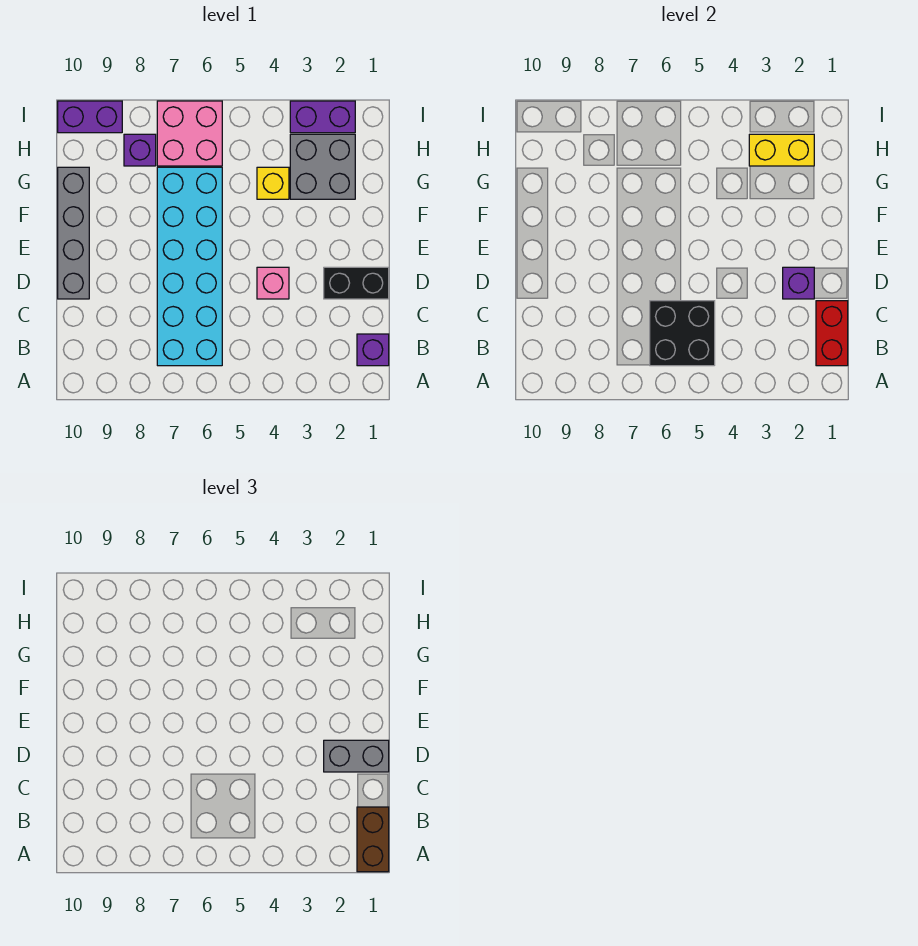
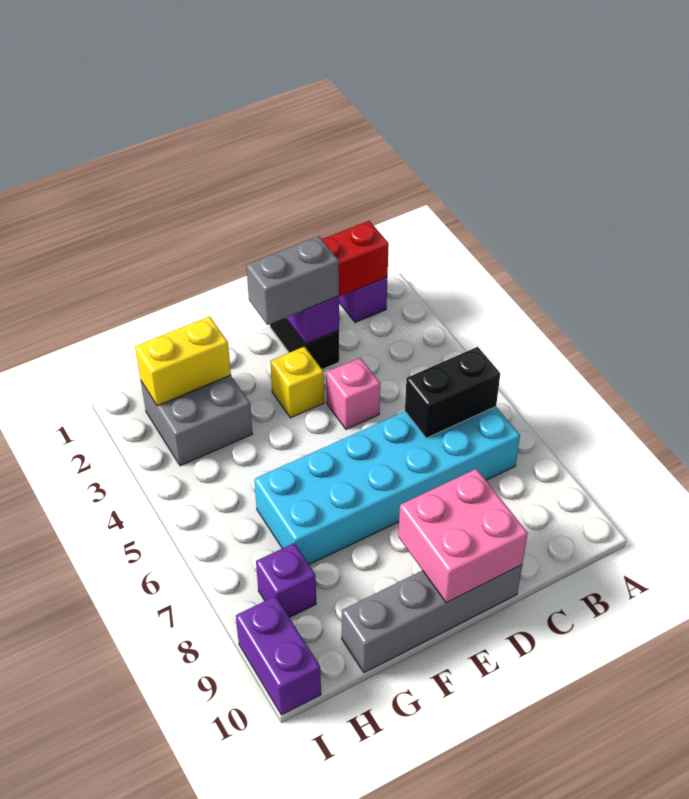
brown 1x2 brick [357,807,389,872] -> none
black 2x2 brick [650,301,715,366] -> black 1x2 brick [405,347,500,438]
grey 1x2 brick [324,740,389,772] -> grey 1x2 brick turned to [246,236,339,325]
yellow 1x1 brick [257,167,289,199] -> yellow 1x1 brick moved to [270,347,324,418]
yellow 1x2 brick [749,134,814,166] -> yellow 1x2 brick turned to [135,316,231,406]
pink 2x2 brick [157,101,222,166] -> pink 2x2 brick moved to [398,469,528,603]
purple 1x2 brick [290,101,355,133] -> none

